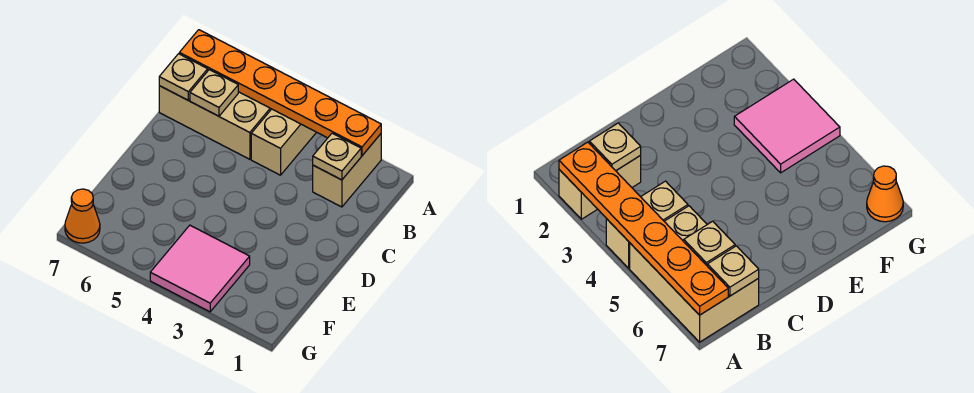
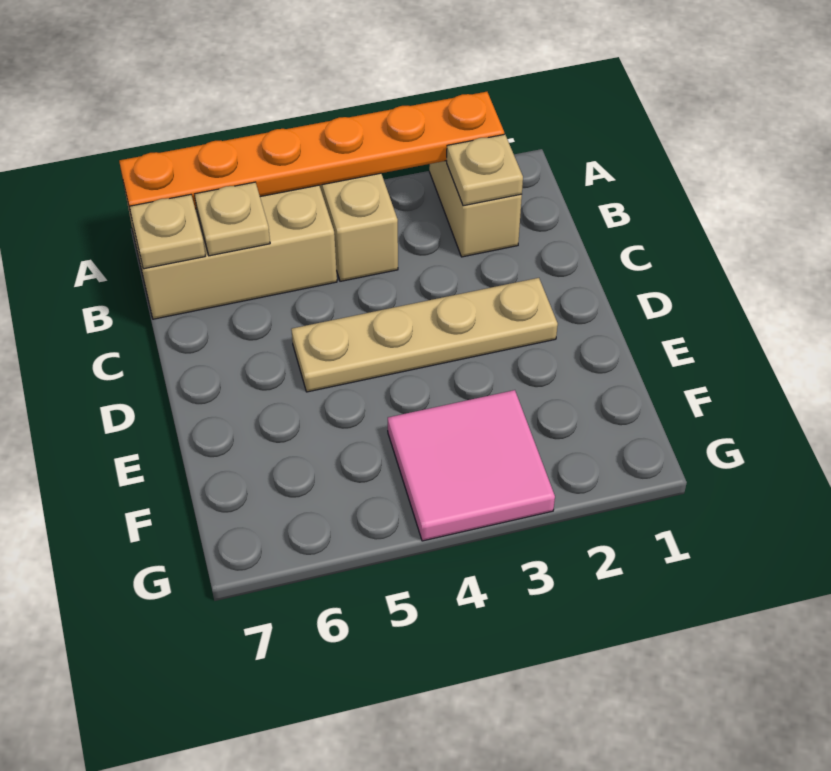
none -> tan 1x4 plate [291,278,558,392]
orange 1x1 cone [65,189,100,243] -> none

